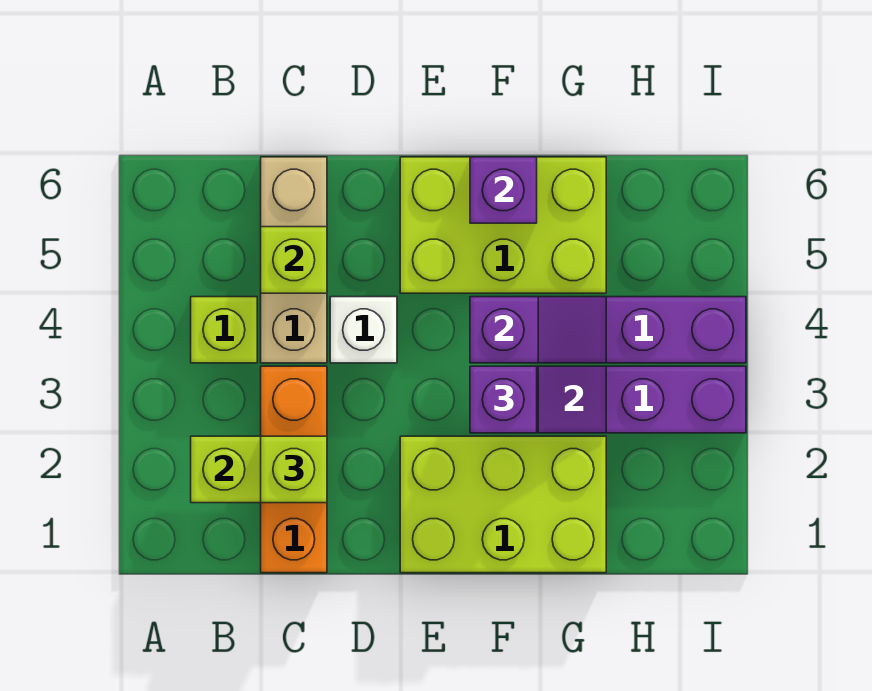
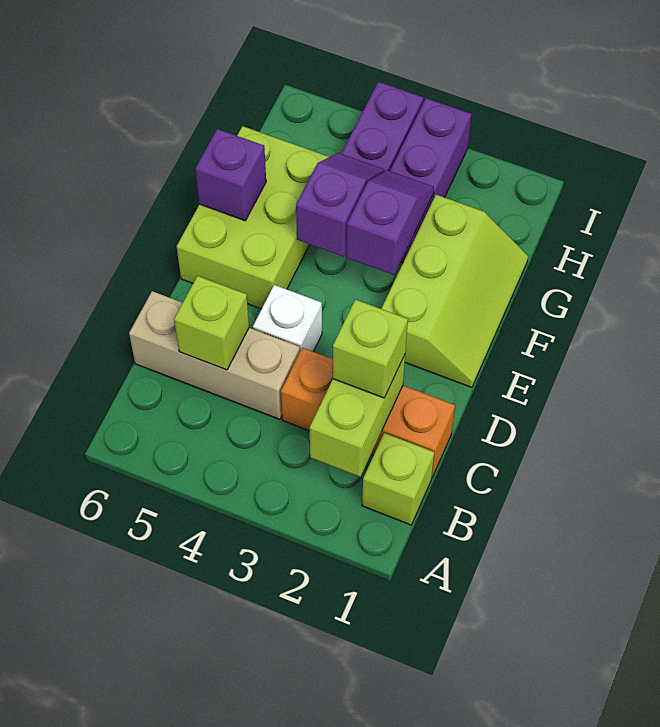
lime 1x1 brick [191,297,257,363] -> lime 1x1 brick moved to [362,433,434,525]
lime 2x3 brick [400,436,606,573] -> lime 2x3 slope [381,195,528,387]
purple 1x1 brick [470,366,537,433] -> none

